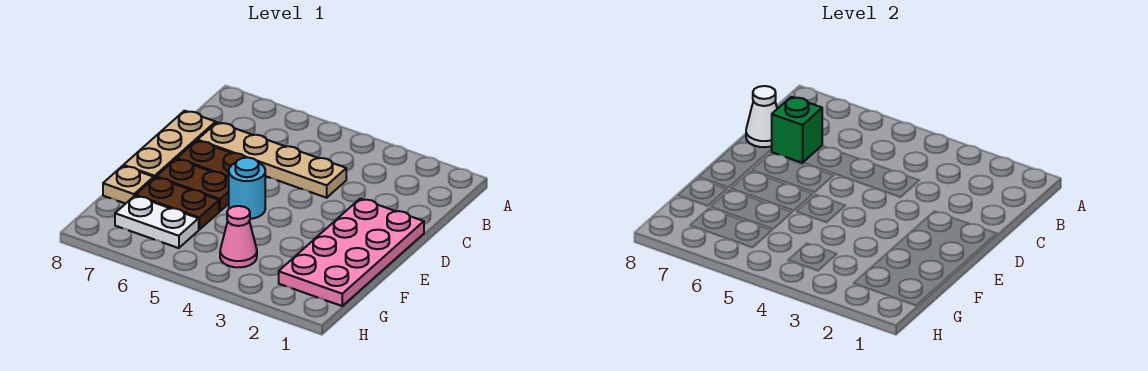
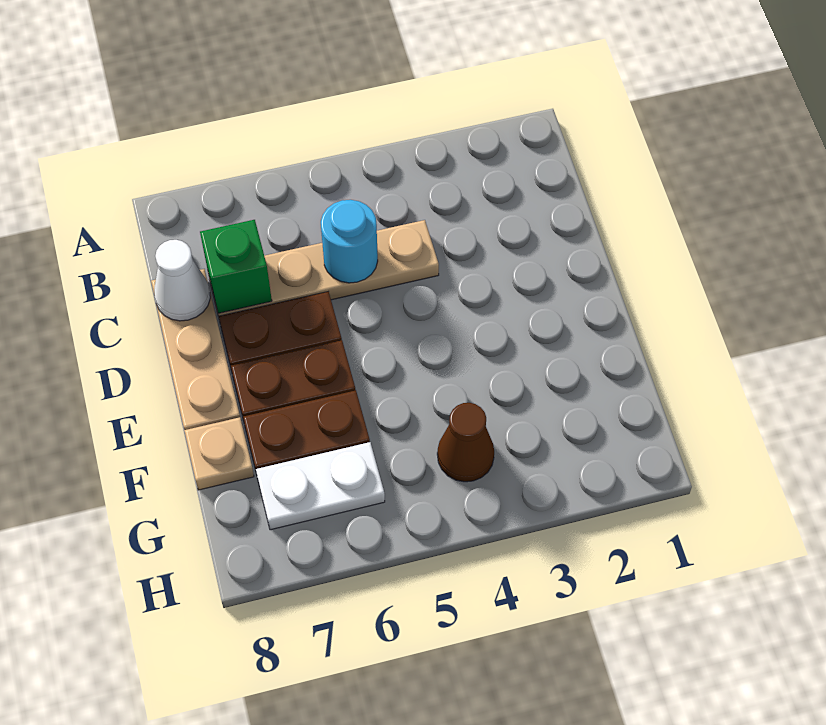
pink 2x4 plate [279,199,424,306] -> none
cyan 1x1 round brick [229,158,265,219] -> cyan 1x1 round brick moved to [321,200,378,283]
pink 1x1 cone [220,206,257,267] -> brown 1x1 cone [437,402,494,482]

